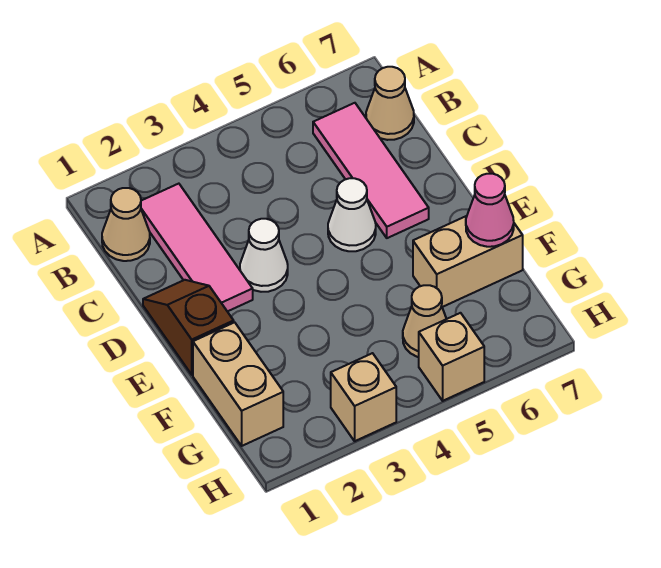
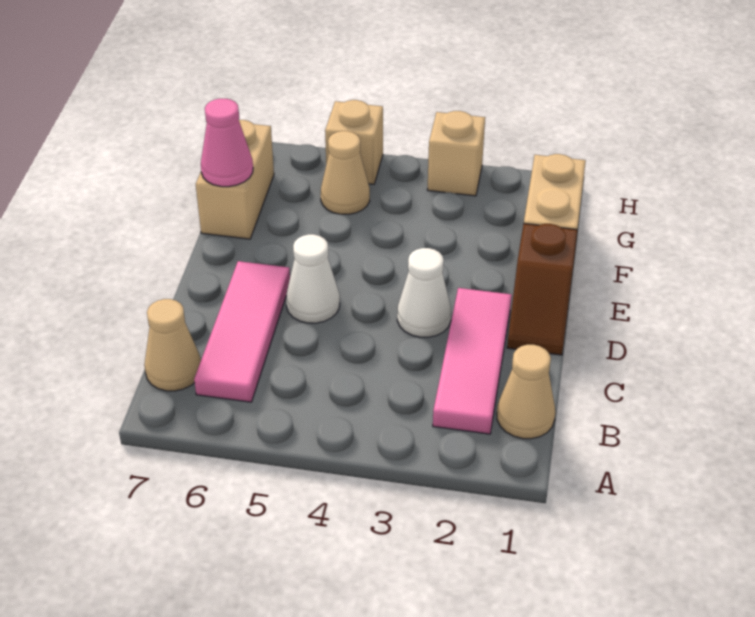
tan 1x2 brick [413,216,523,307] -> tan 1x2 brick turned to [196,120,274,239]

